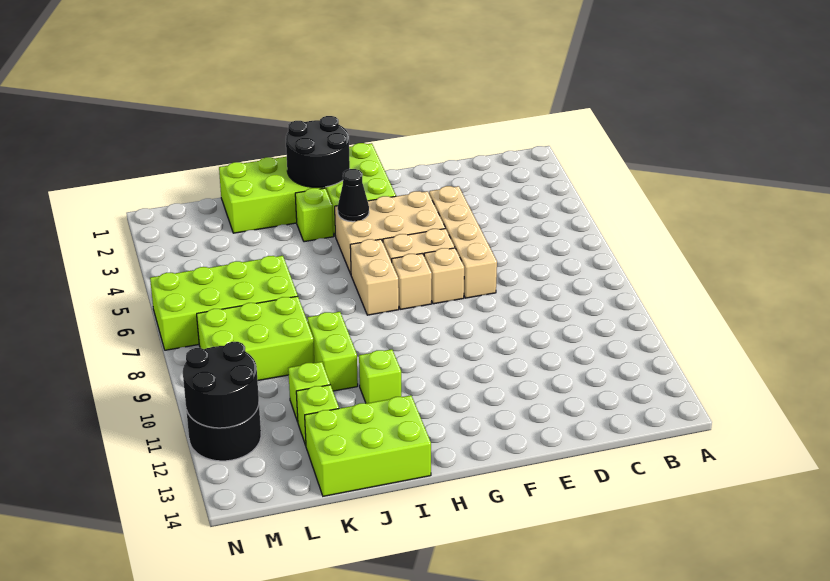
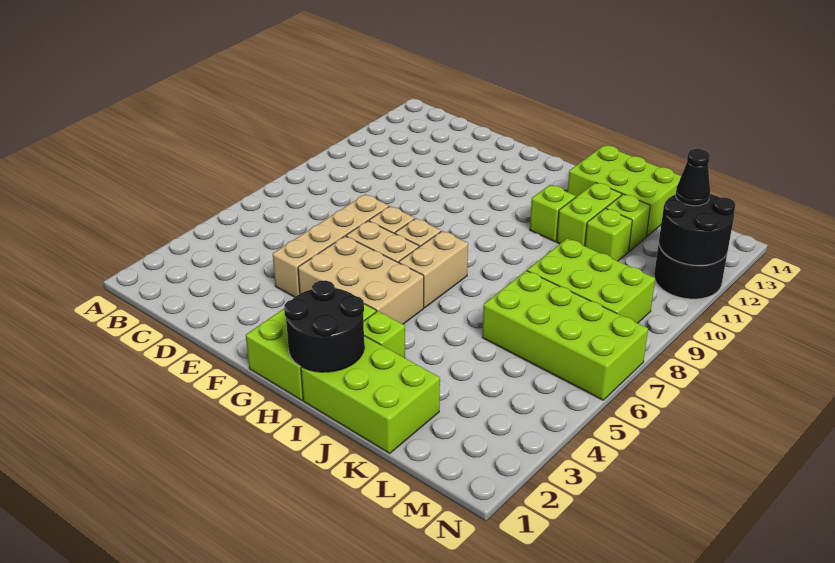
black 1x1 cone [338,169,369,222] -> black 1x1 cone moved to [676,149,710,206]
lime 1x2 brick [307,312,358,391] -> lime 1x2 brick moved to [557,183,622,246]

